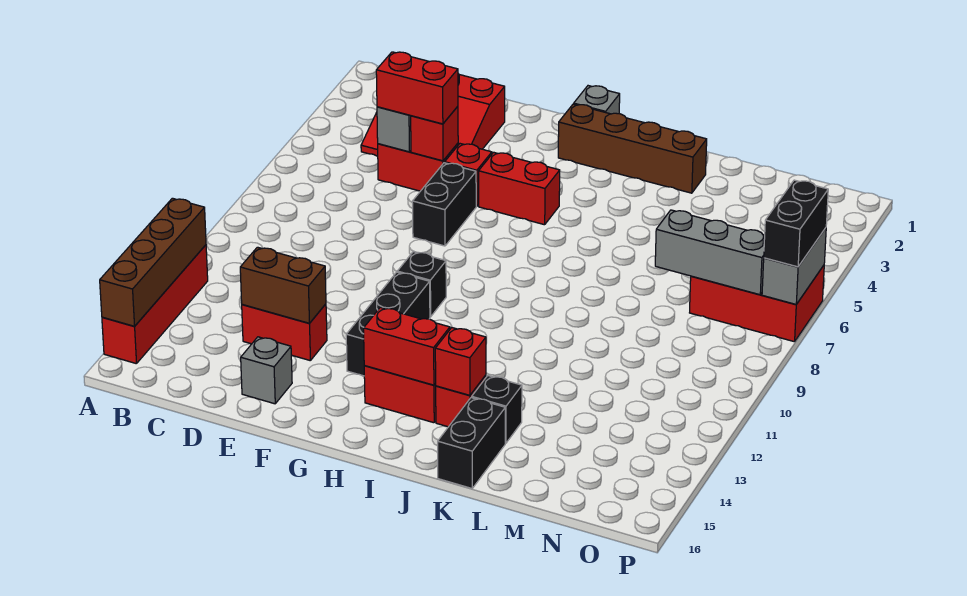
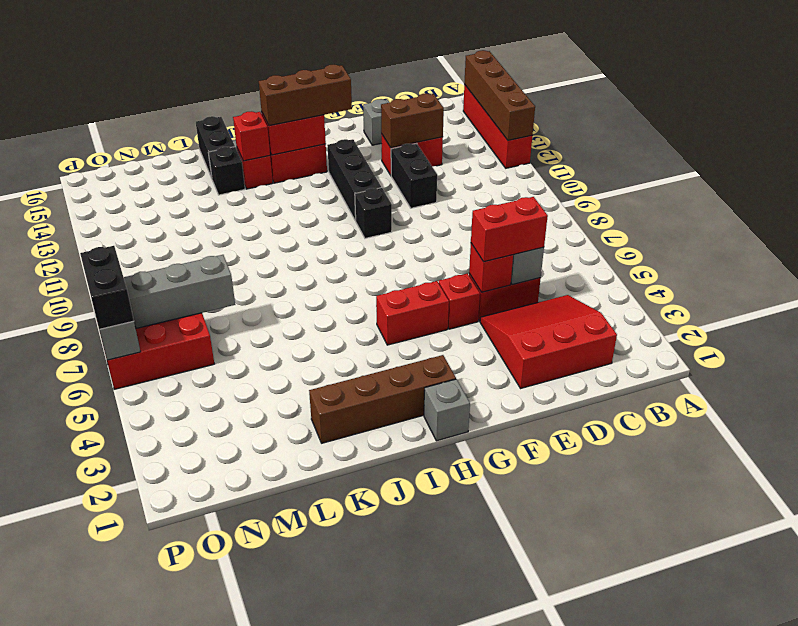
black 1x2 brick [412,163,476,246] -> black 1x2 brick moved to [391,143,437,208]
none -> brown 1x3 brick [259,65,352,126]

